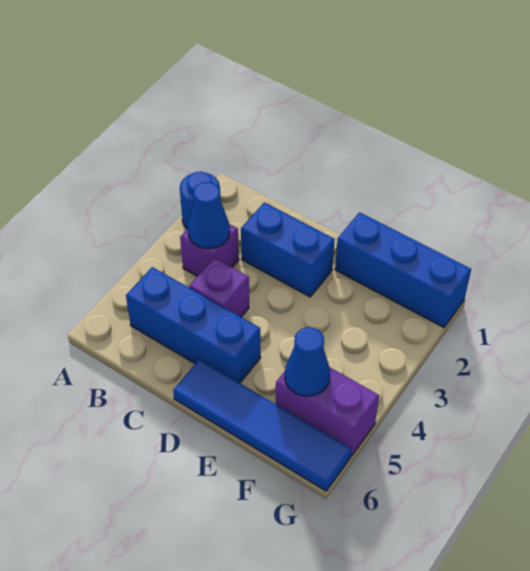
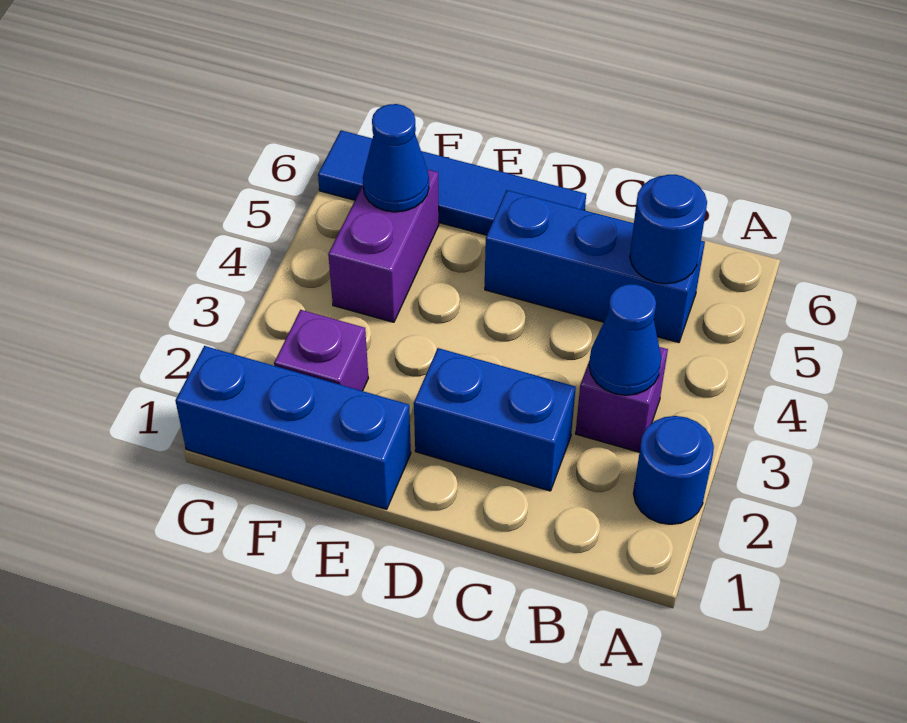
none -> blue 1x1 round brick [630,175,707,284]
purple 1x1 brick [189,258,249,317] -> purple 1x1 brick moved to [274,310,368,391]
purple 1x2 brick [276,367,379,456] -> purple 1x2 brick turned to [328,170,439,322]

